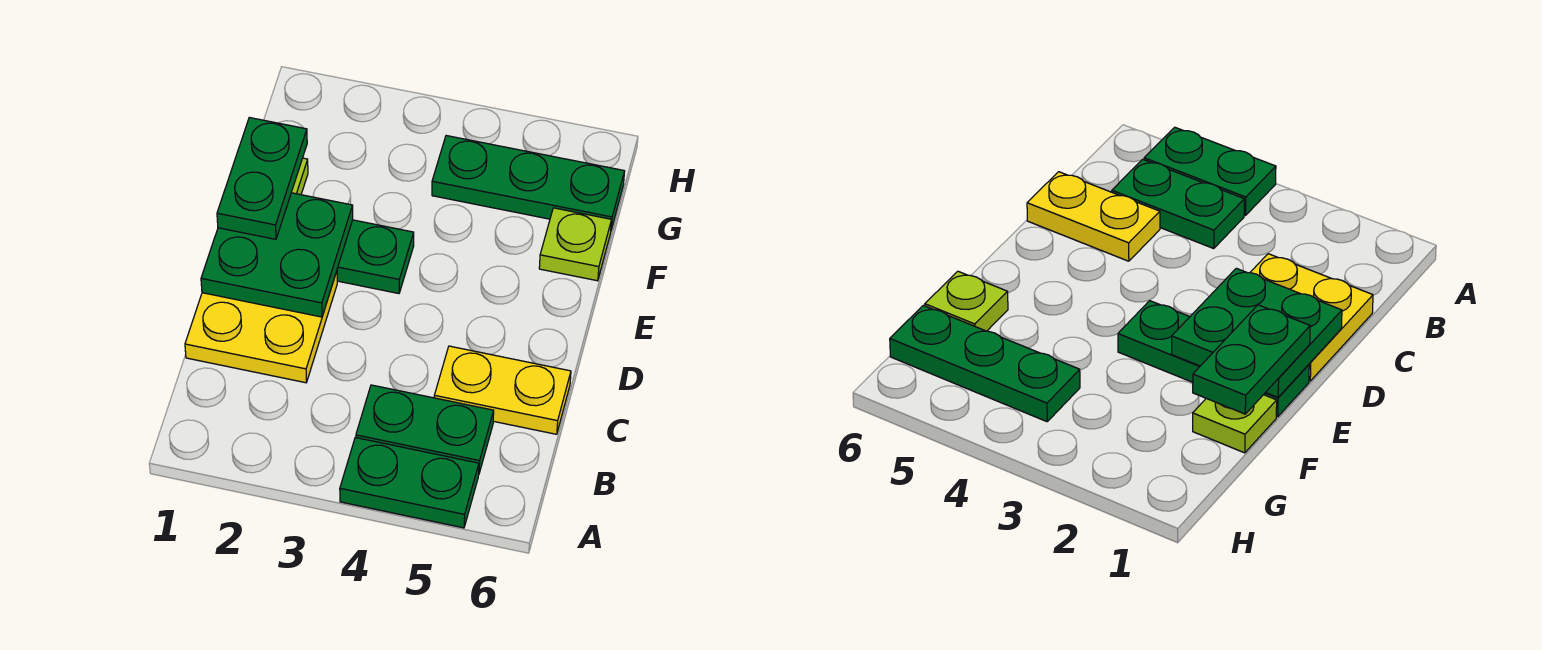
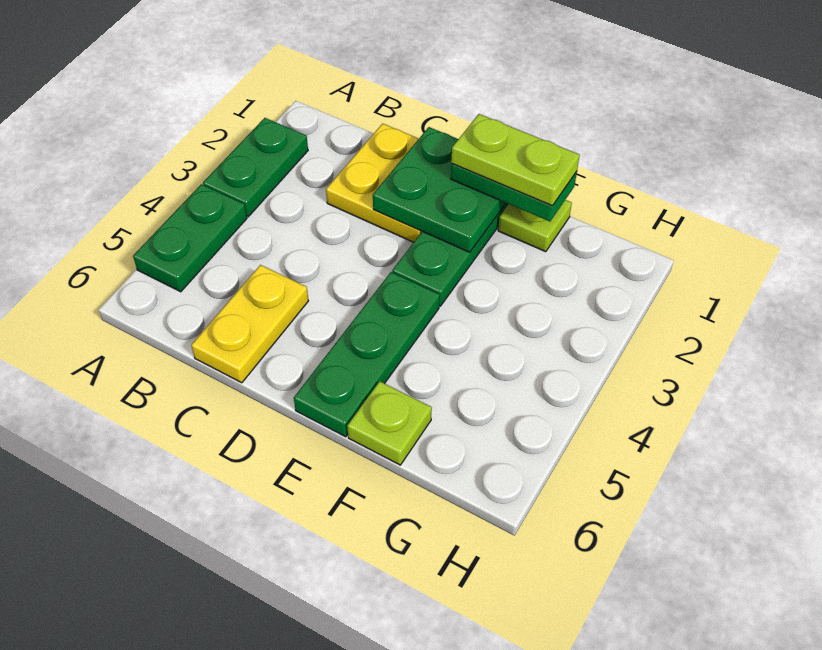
green 1x2 plate [356,385,494,473] -> green 1x2 plate moved to [203,118,308,217]
none -> lime 1x2 plate [451,114,580,206]
green 1x3 plate [432,136,625,230] -> green 1x3 plate moved to [294,272,440,437]

